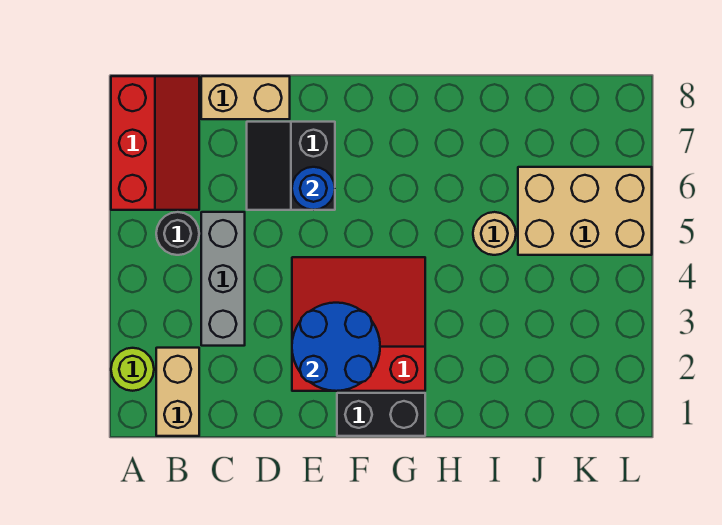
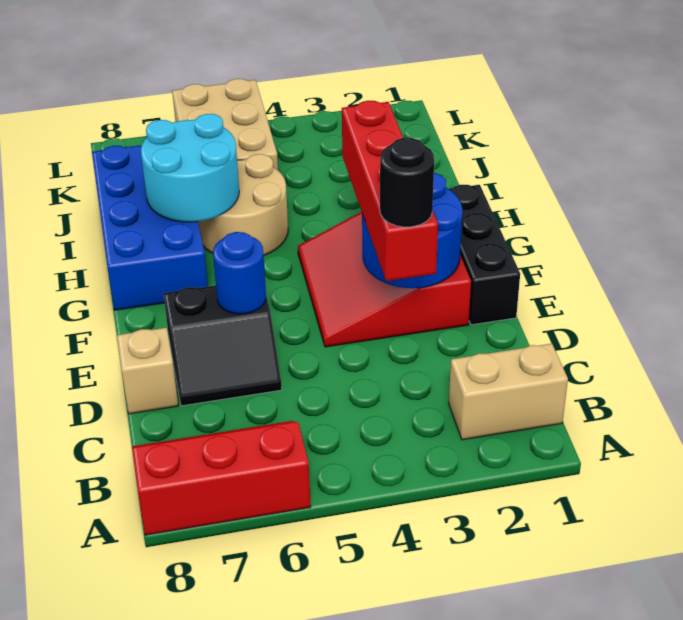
lime 1x1 round brick [111,348,154,391] -> none
black 1x1 round brick [156,212,199,255] -> black 1x1 round brick moved to [380,138,434,227]
grey 1x3 brick [201,212,245,346] -> none
tan 1x2 brick [201,76,290,119] -> tan 1x1 brick [117,328,178,414]
none -> red 1x4 brick [342,101,438,281]
black 1x2 brick [337,393,425,436] -> black 1x3 brick [449,185,520,325]
none -> blue 2x4 brick [92,145,208,310]
none -> cyan 2x2 round brick [141,114,239,222]
tan 1x1 round brick [473,212,516,255] -> tan 2x2 round brick [198,154,288,255]

